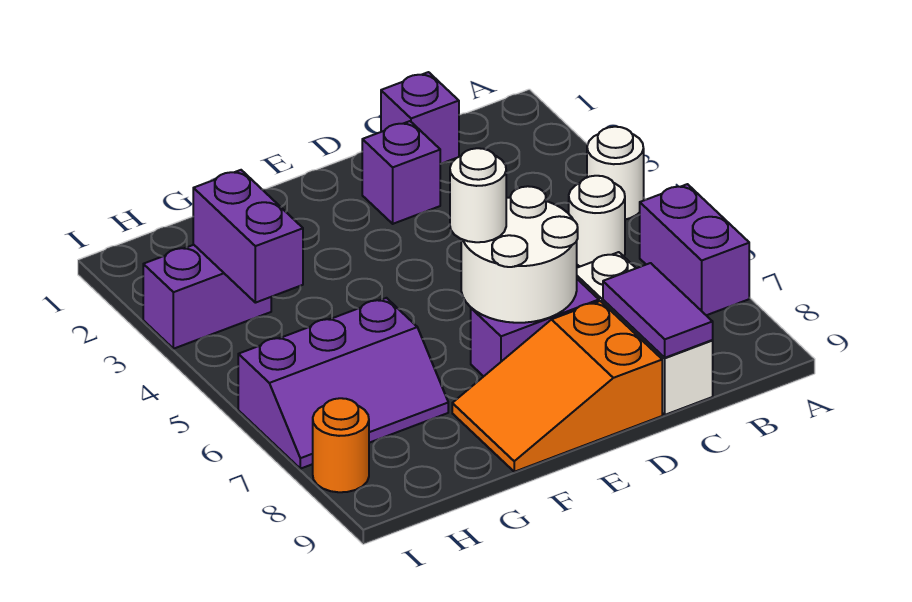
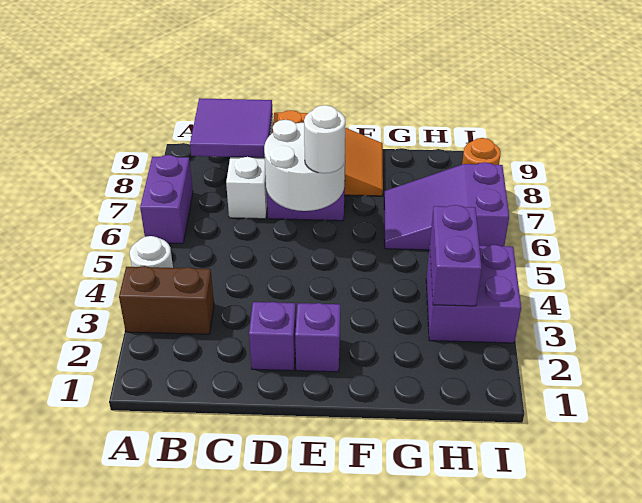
none -> brown 1x2 brick [119,266,214,334]
white 1x1 round brick [569,176,625,266] -> none
purple 1x1 brick [381,72,459,164] -> purple 1x1 brick moved to [295,303,340,372]
purple 1x2 tile [603,263,713,358] -> purple 2x2 tile [190,98,272,158]
purple 2x3 slope [238,298,448,469] -> purple 2x3 slope turned to [384,162,509,250]
purple 1x2 brick [143,245,271,349] -> purple 2x2 brick [426,245,521,343]

